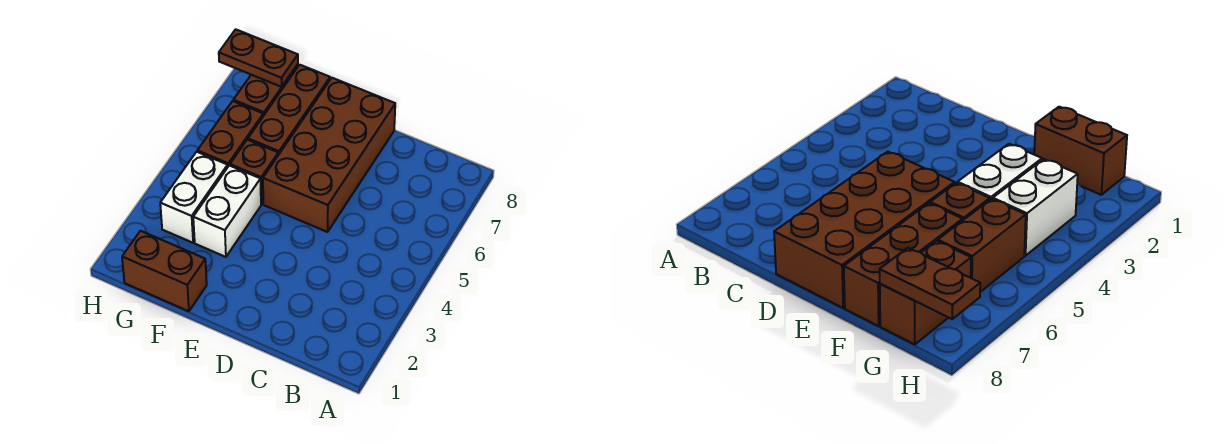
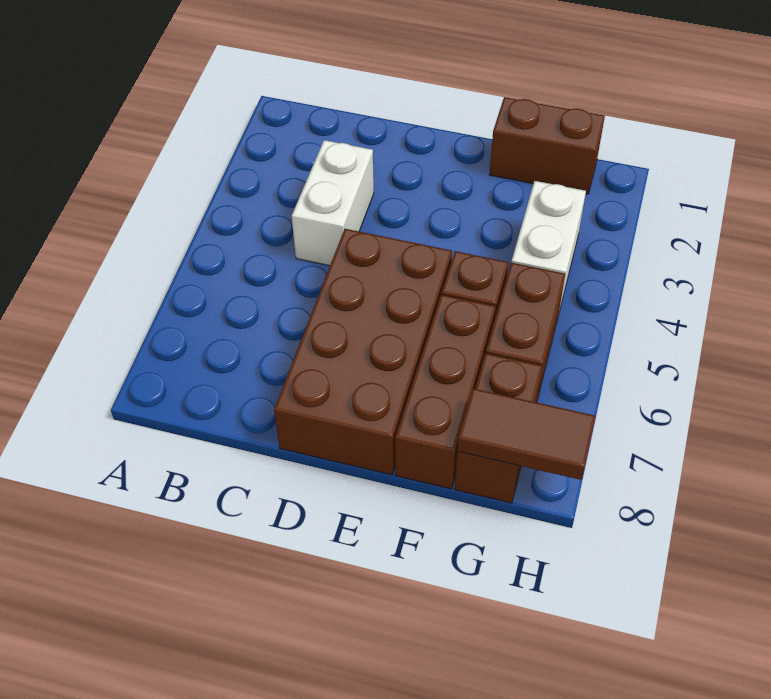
white 1x2 brick [193,165,261,257] -> white 1x2 brick moved to [292,140,374,266]
brown 1x2 plate [219,29,298,87] -> brown 1x2 tile [457,388,595,480]

